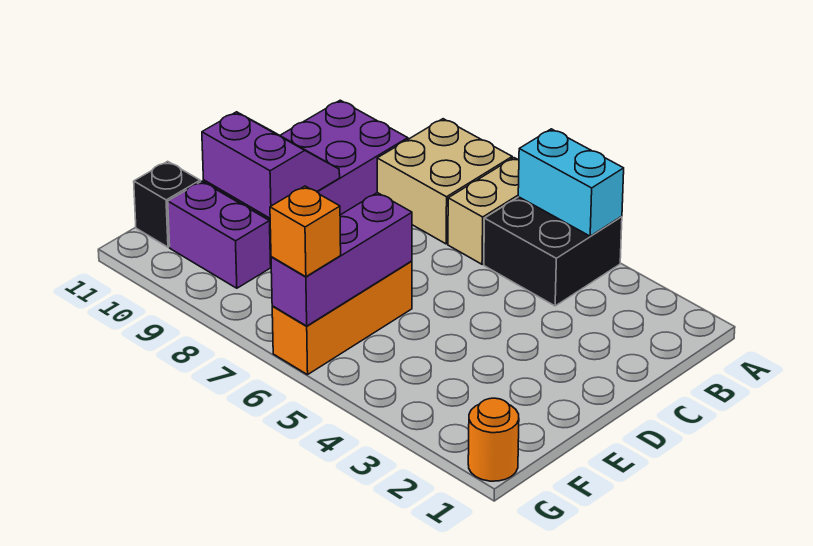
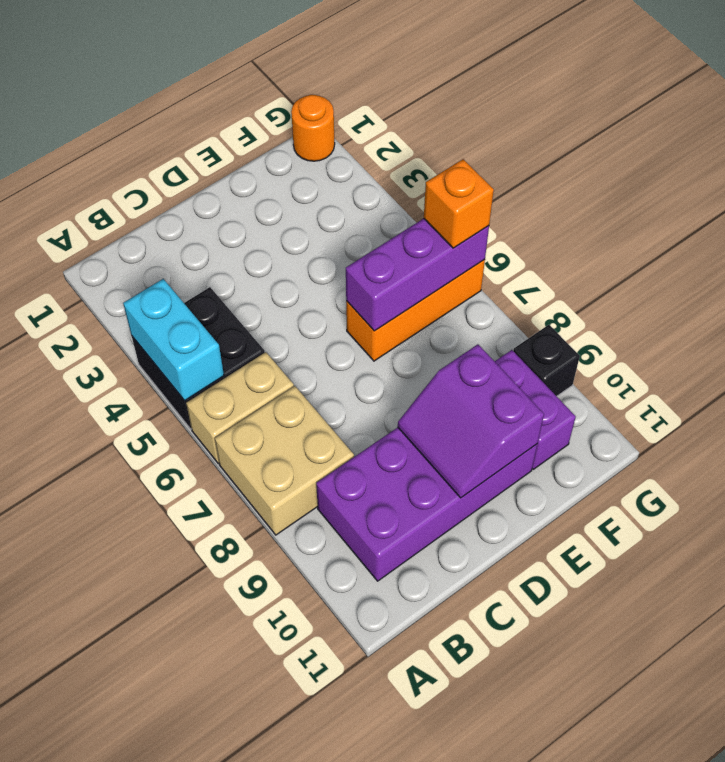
black 1x1 brick [134,161,200,247] -> black 1x1 brick moved to [513,325,580,396]

